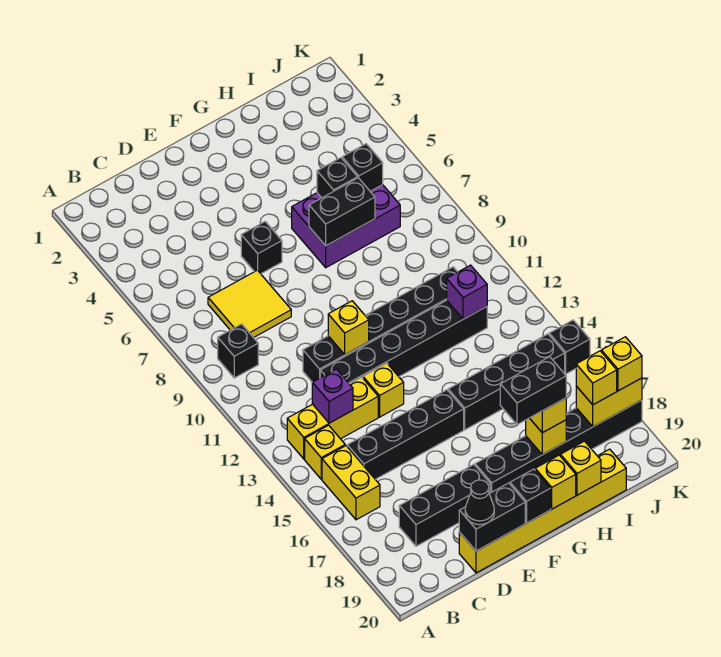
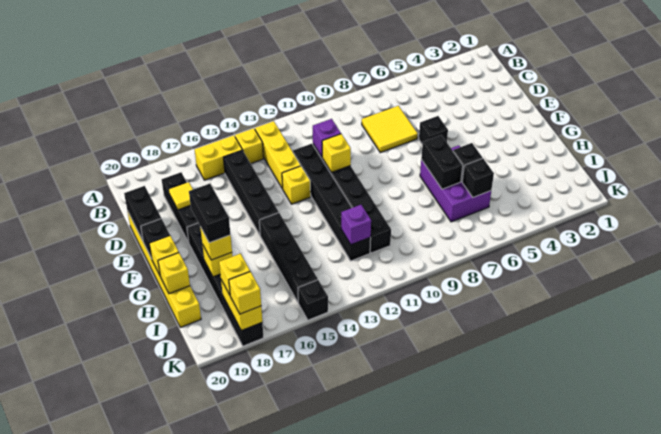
black 1x1 brick [218,324,258,378] -> none
purple 1x1 brick [312,369,353,423] -> purple 1x1 brick moved to [313,119,341,157]
none -> yellow 1x1 tile [169,182,193,210]
black 1x1 cone [465,480,494,525] -> none

